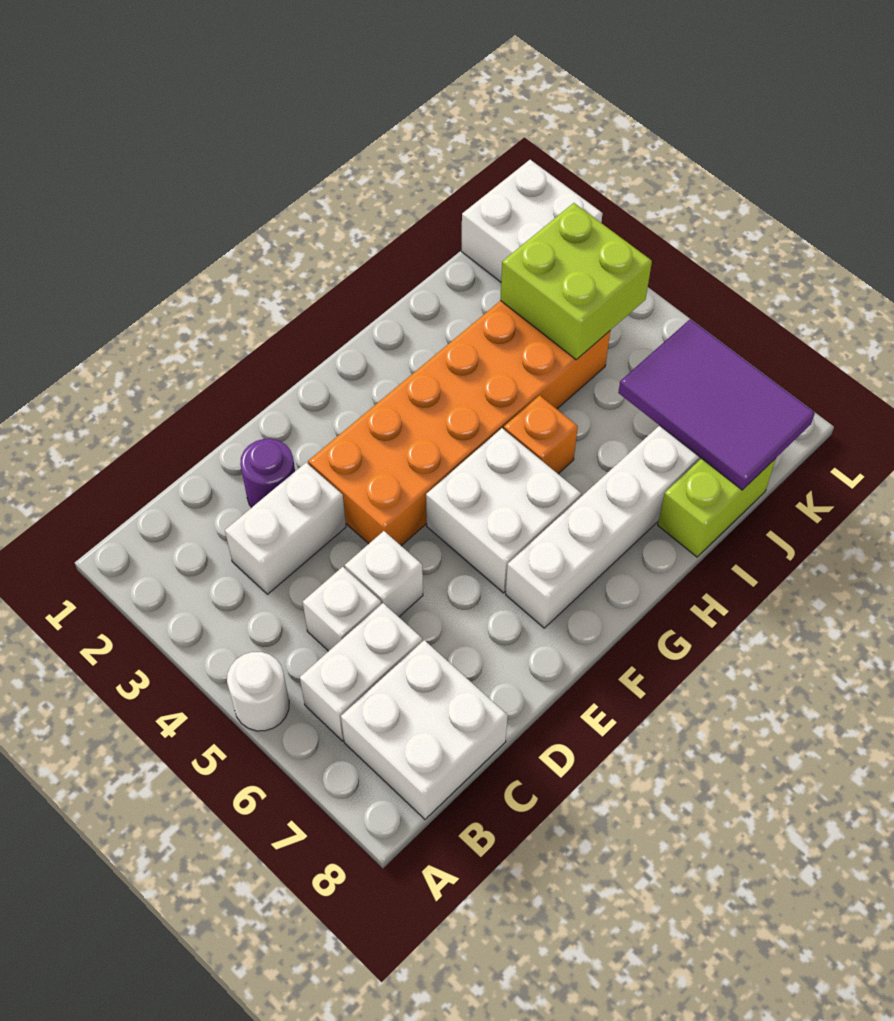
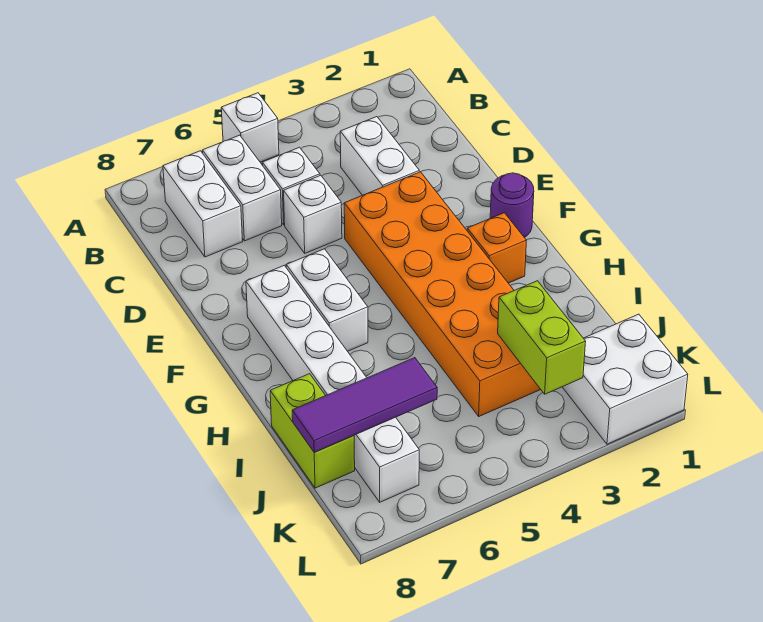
white 1x1 round brick [227,652,289,731] -> white 1x1 brick [221,93,279,162]
white 2x2 brick [341,640,508,819] -> white 1x2 brick [163,151,243,257]
purple 1x1 round brick [240,439,295,507] -> purple 1x1 round brick moved to [490,173,534,237]
white 2x2 brick [426,428,581,593] -> white 1x2 brick [286,249,368,351]
orange 1x1 brick [504,396,578,474] -> orange 1x1 brick moved to [467,213,526,283]
lime 2x2 brick [500,203,652,360] -> lime 1x2 brick [498,281,586,394]
purple 2x3 tile [618,319,815,490] -> purple 1x3 tile [292,358,437,452]

